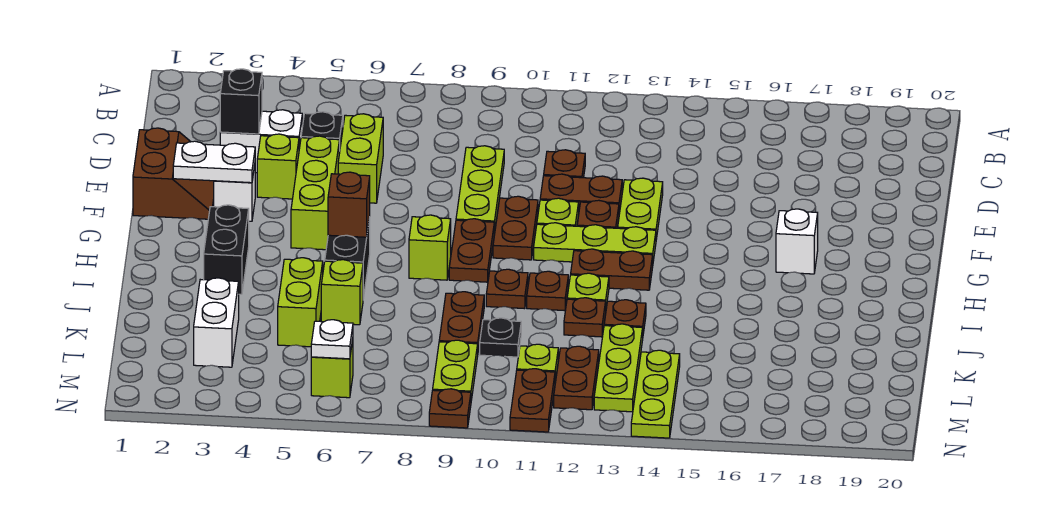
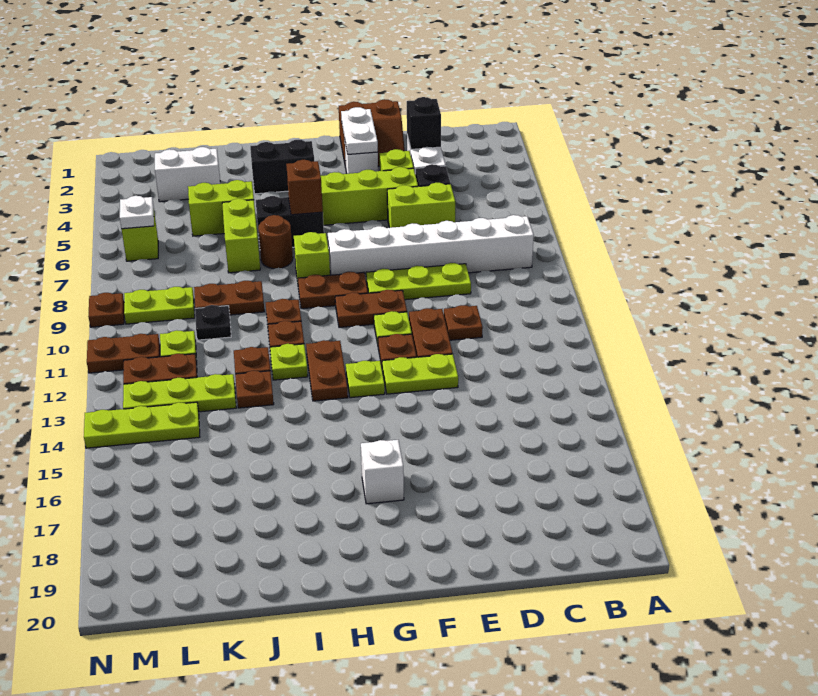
none -> white 1x6 brick [328,215,534,278]
lime 1x3 plate [534,223,656,262] -> lime 1x1 plate [346,361,385,398]
none -> brown 1x1 round brick [258,215,293,269]
lime 1x1 brick [321,260,363,325] -> lime 1x2 brick [222,199,260,273]

